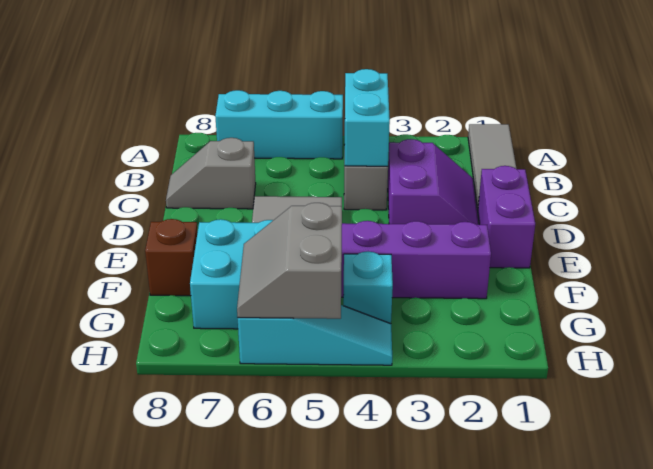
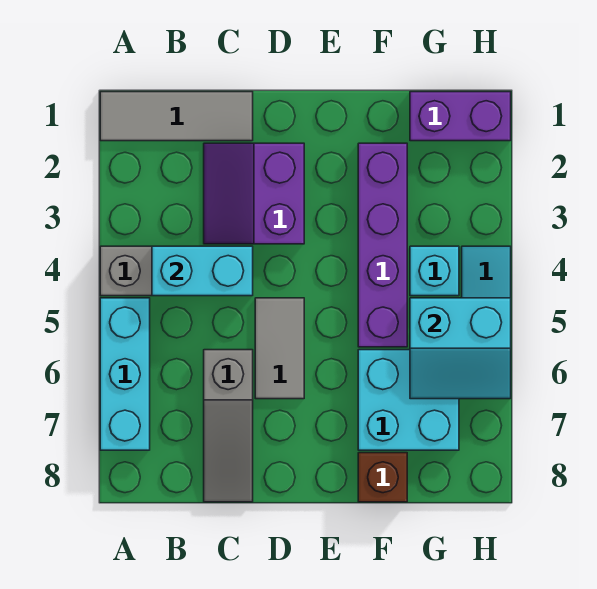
purple 2x2 slope [388,139,479,225] -> purple 2x2 slope turned to [204,143,304,244]
grey 1x2 slope [166,138,256,209] -> grey 1x3 slope [204,350,253,502]
purple 1x2 brick [478,166,535,268] -> purple 1x2 brick moved to [410,92,511,141]
grey 2x2 slope [237,203,342,319] -> cyan 2x2 slope [410,298,511,399]

